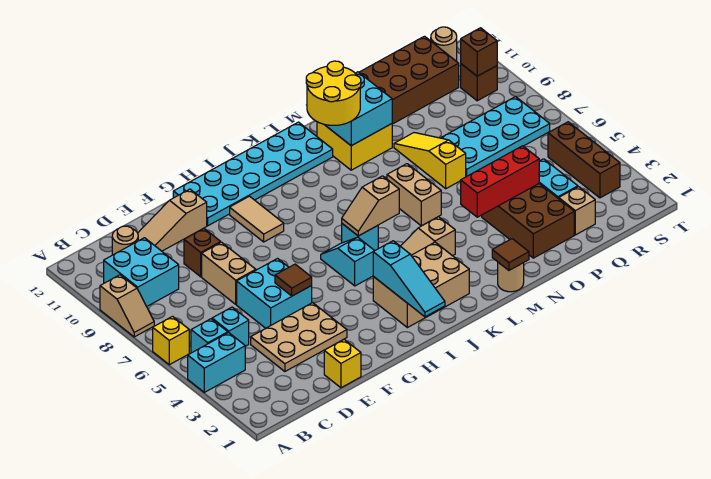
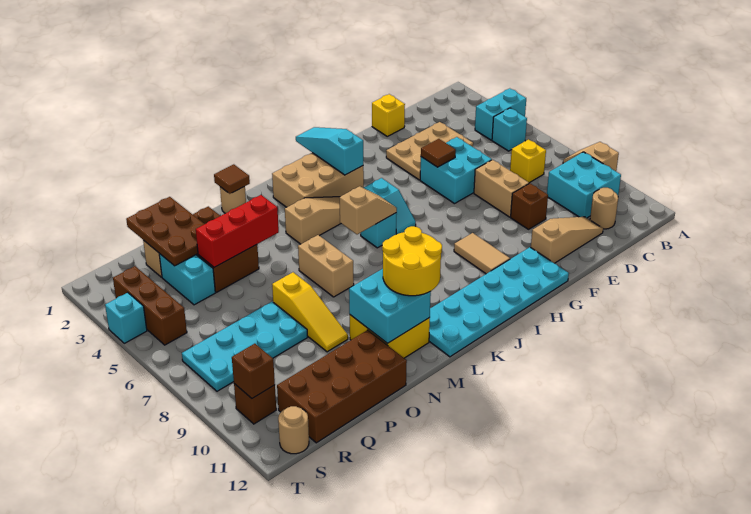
yellow 1x1 brick [153,316,189,365] -> yellow 1x1 brick moved to [510,140,546,183]
cyan 1x1 brick [212,307,249,346] -> cyan 1x1 brick moved to [105,293,147,343]
none -> brown 2x3 plate [126,197,204,266]

